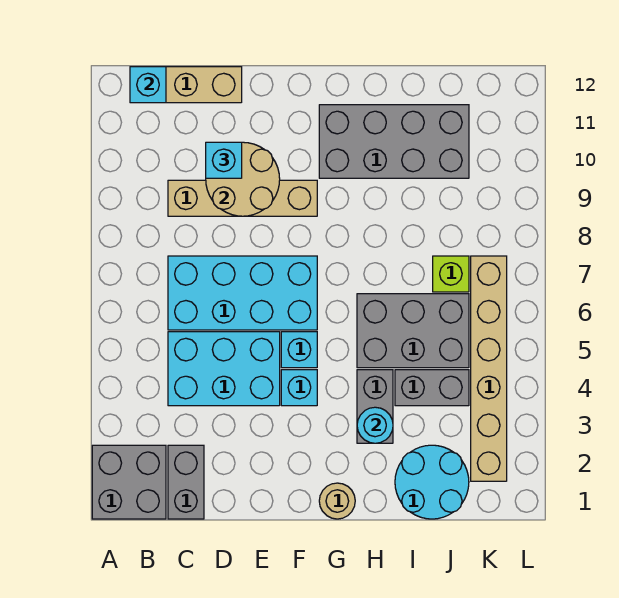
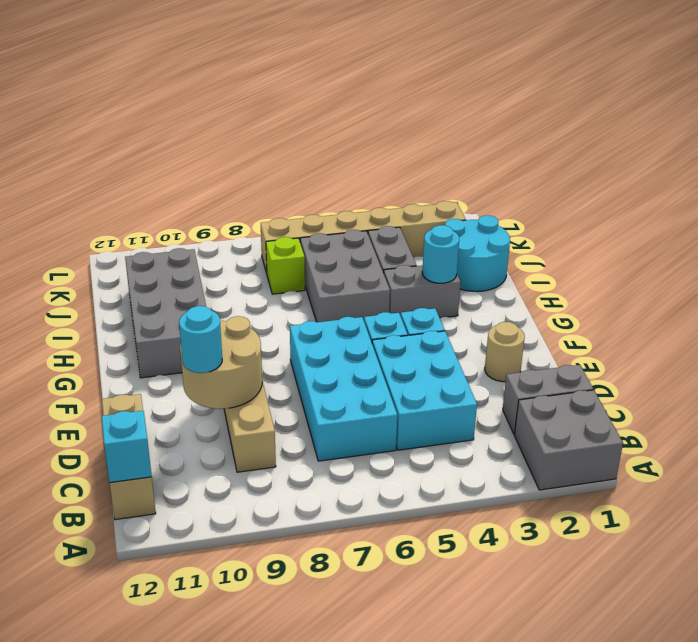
cyan 1x1 brick [206,142,242,178] -> cyan 1x1 round brick [179,306,222,373]
tan 1x1 round brick [319,483,355,519] -> tan 1x1 round brick moved to [485,322,525,382]

